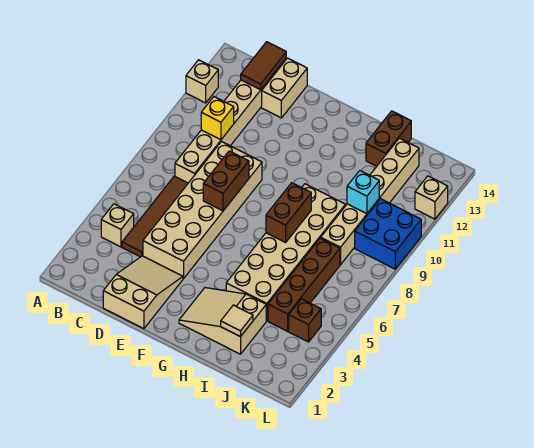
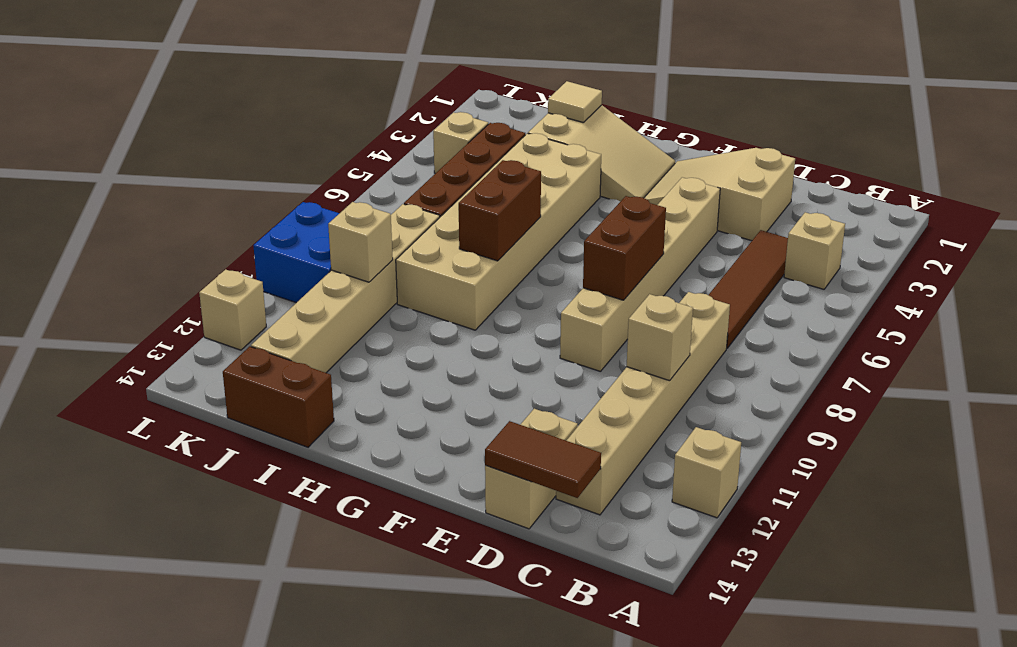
yellow 1x1 brick [201,97,234,140] -> tan 1x1 brick [627,294,693,381]
brown 1x2 tile [241,42,286,90] -> brown 1x2 tile turned to [485,421,601,498]
tan 2x3 slope [103,256,183,329] -> tan 2x3 slope turned to [644,148,795,241]
tan 2x6 brick [143,142,262,279] -> tan 1x6 brick [560,177,720,372]
brown 1x2 brick [366,111,411,166] -> brown 1x2 brick turned to [223,346,334,447]
cyan 1x1 brick [347,171,379,214] -> tan 1x1 brick [328,202,393,282]
brown 1x1 brick [289,299,321,342] -> tan 1x1 brick [433,112,488,173]

